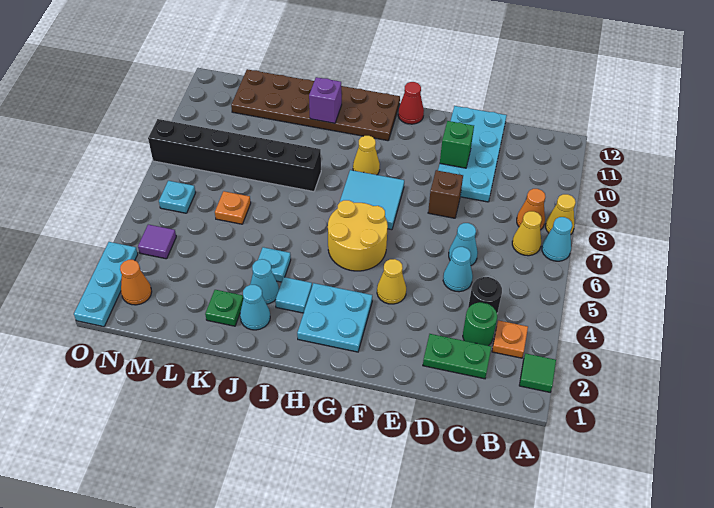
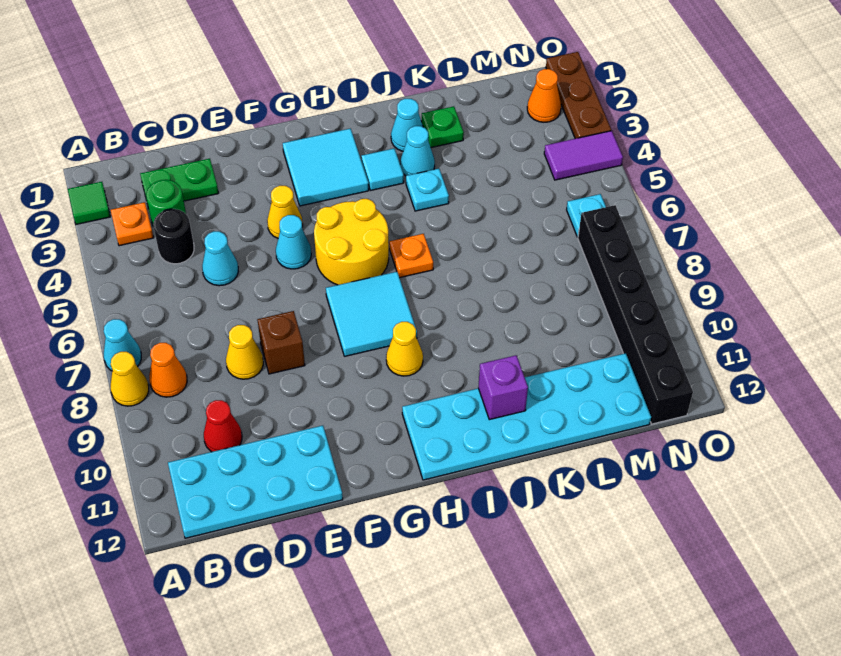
yellow 1x1 cone [512,211,542,256] -> yellow 1x1 cone moved to [226,325,263,379]
cyan 1x1 cone [449,223,478,265] -> cyan 1x1 cone moved to [276,215,311,269]
cyan 2x4 plate [438,106,507,202] -> cyan 2x4 plate turned to [168,426,343,538]
green 1x1 brick [440,121,474,168] -> none
cyan 2x2 plate [297,283,372,352] -> cyan 2x2 tile [283,129,369,206]
red 1x1 cone [398,82,424,124] -> red 1x1 cone moved to [204,400,242,452]
brown 2x6 plate [231,69,400,141] -> cyan 2x6 plate [402,353,651,480]
black 1x6 brick [148,119,321,192] -> black 1x6 brick turned to [578,205,693,424]
orange 1x1 plate [215,191,251,224] -> orange 1x1 plate moved to [389,234,433,278]
purple 1x1 tile [138,225,176,259] -> purple 1x2 tile [544,131,623,180]
cyan 1x3 plate [74,242,138,327] -> brown 1x3 plate [546,52,611,139]

